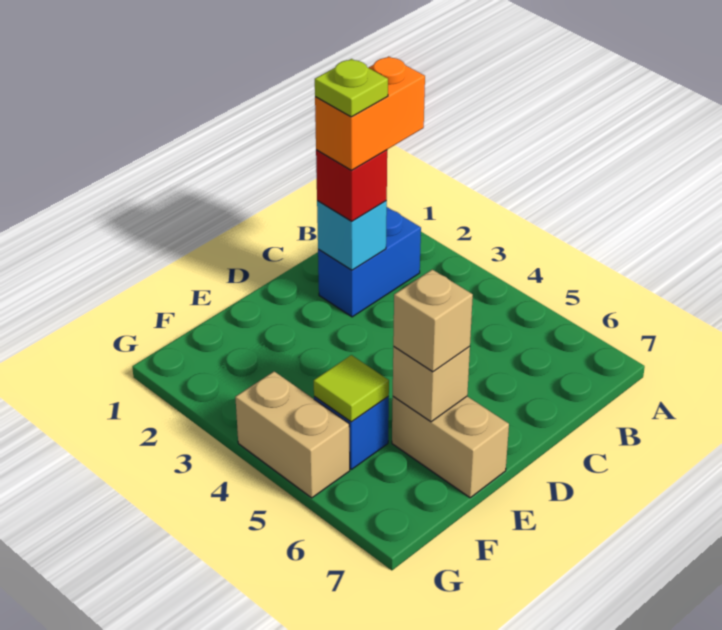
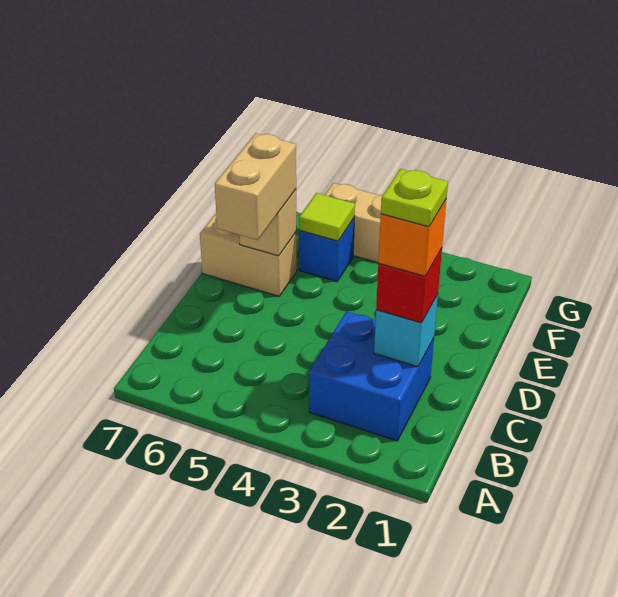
blue 1x2 brick [318,207,421,317] -> blue 2x2 brick [309,311,434,441]
orange 1x2 brick [315,56,425,170] -> orange 1x1 brick [378,199,447,276]
tan 1x1 brick [393,270,473,372] -> tan 1x2 brick [215,134,296,240]

